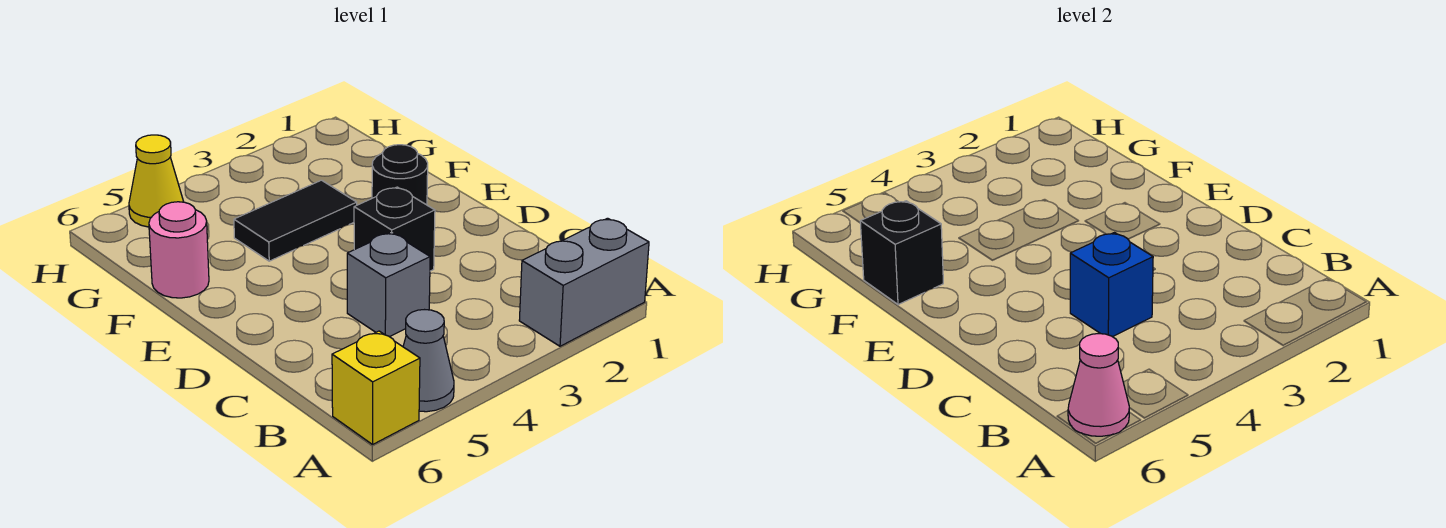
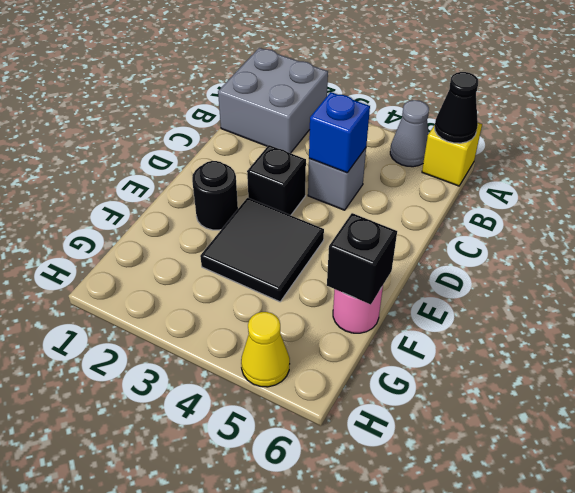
grey 1x2 brick [519,218,649,346] -> grey 2x2 brick [218,48,328,153]
pink 1x1 cone [1068,334,1129,436] -> black 1x1 cone [435,72,478,143]
black 1x2 tile [234,180,357,261] -> black 2x2 tile [200,198,324,302]

